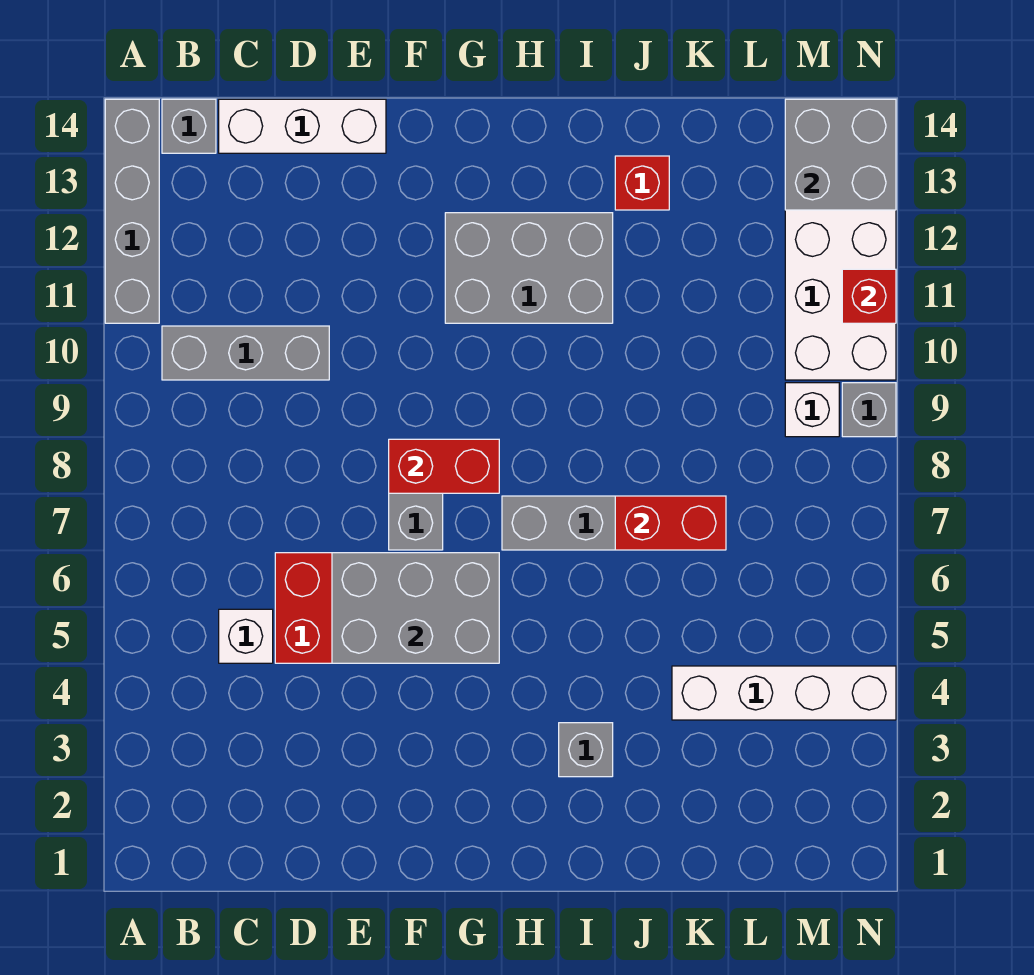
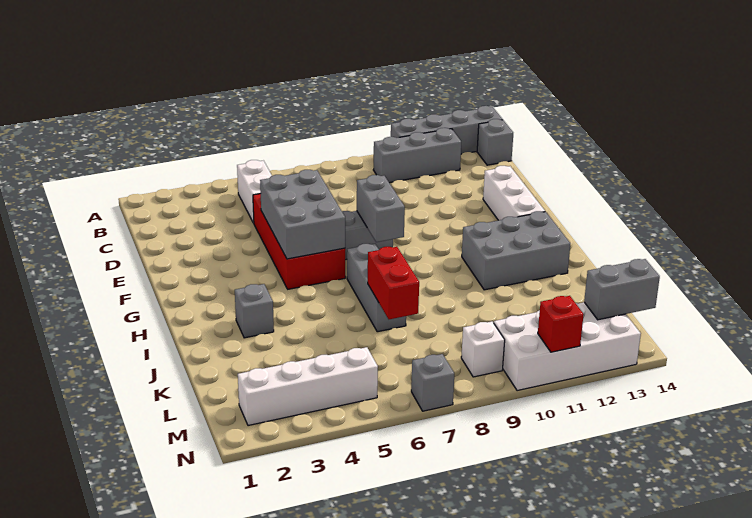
grey 1x3 brick [162,326,329,380] -> grey 1x3 brick turned to [373,128,461,183]
white 1x1 brick [219,609,273,663] -> white 1x2 brick [237,160,272,223]
white 1x3 brick [219,99,386,153] -> white 1x3 brick moved to [483,166,545,220]
red 1x2 brick [389,439,499,493] -> grey 1x2 brick [357,175,405,242]
grey 2x3 brick [445,213,613,323] -> grey 2x3 brick turned to [462,211,571,290]
red 1x1 brick [615,156,669,210] -> none
white 1x4 brick [672,666,896,720] -> white 1x4 brick turned to [238,347,378,426]
grey 2x2 brick [785,99,896,210] -> grey 1x2 brick [584,259,660,320]
grey 1x1 brick [842,383,896,437] -> grey 1x1 brick moved to [411,354,454,411]

